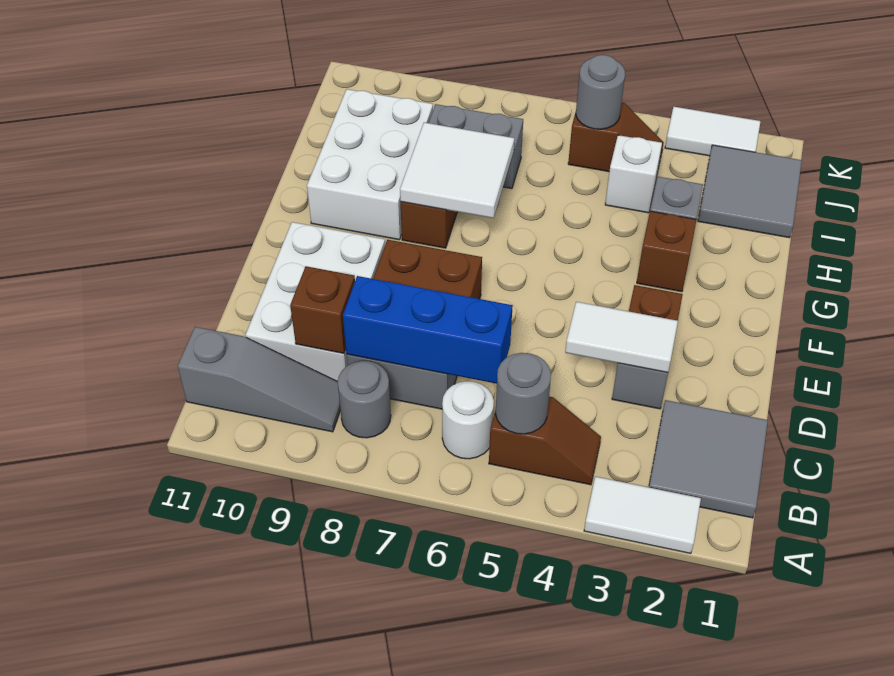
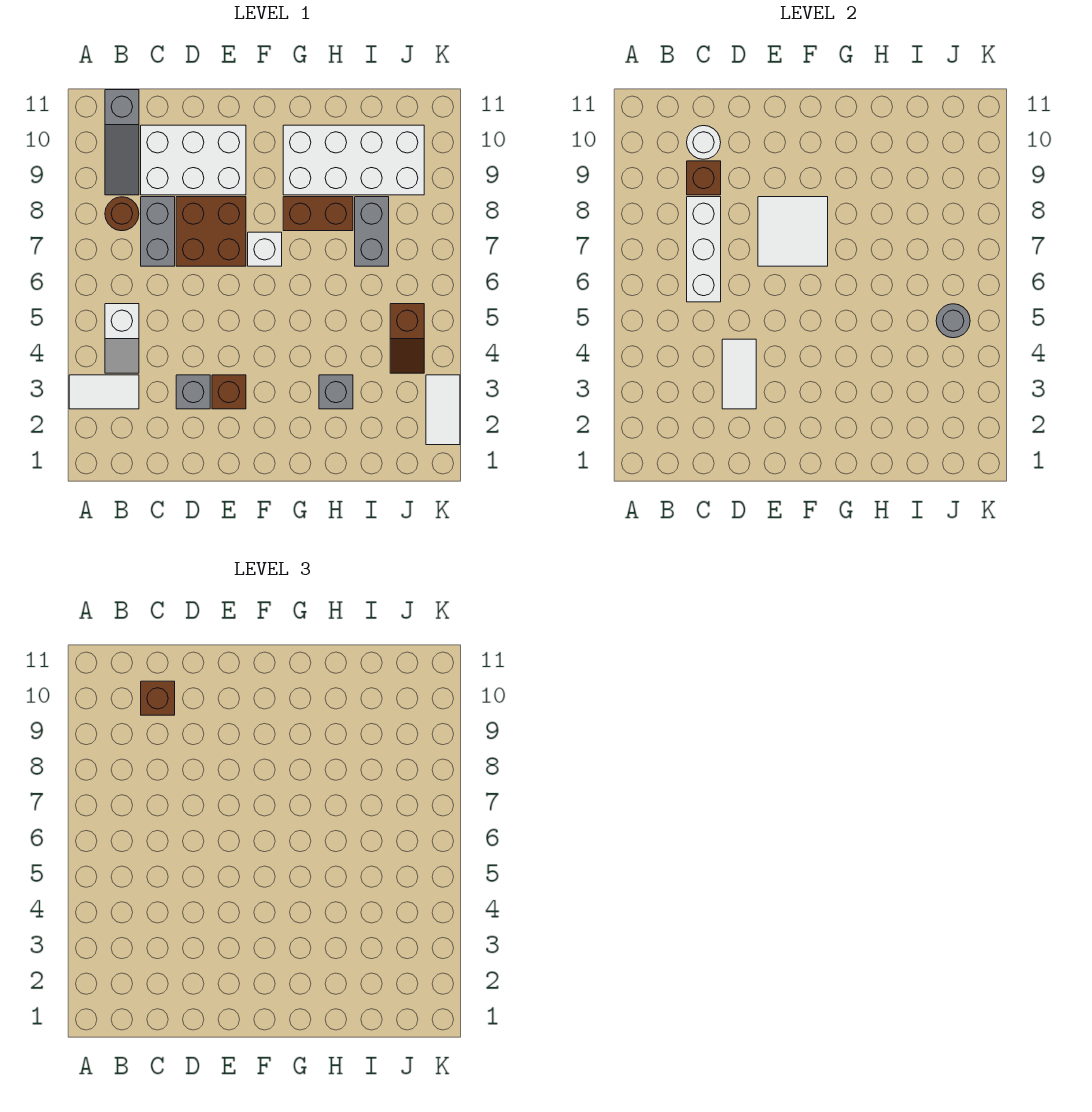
white 1x2 tile [584,477,701,553] -> white 1x2 tile turned to [69,375,139,409]
grey 2x2 tile [649,400,768,518] -> none
brown 1x2 slope [489,397,601,485] -> white 1x2 slope [105,304,139,373]
grey 1x1 round brick [496,353,551,434] -> none
white 1x1 round brick [442,381,494,459] -> white 1x1 round brick moved to [687,126,721,159]
grey 1x1 round brick [338,361,391,438] -> brown 1x1 round brick [105,197,139,231]
blue 1x3 brick [343,276,513,384] -> white 1x3 brick [687,197,721,302]
brown 1x1 brick [637,211,696,292] -> brown 1x1 brick moved to [141,681,175,715]
white 2x2 tile [400,123,514,218] -> white 2x2 tile moved to [758,197,828,266]
white 2x3 brick [307,89,433,240] -> white 2x4 brick [283,125,424,195]
grey 2x2 tile [698,145,802,238] -> none
white 1x1 brick [605,135,662,213] -> white 1x1 brick moved to [248,232,282,266]

